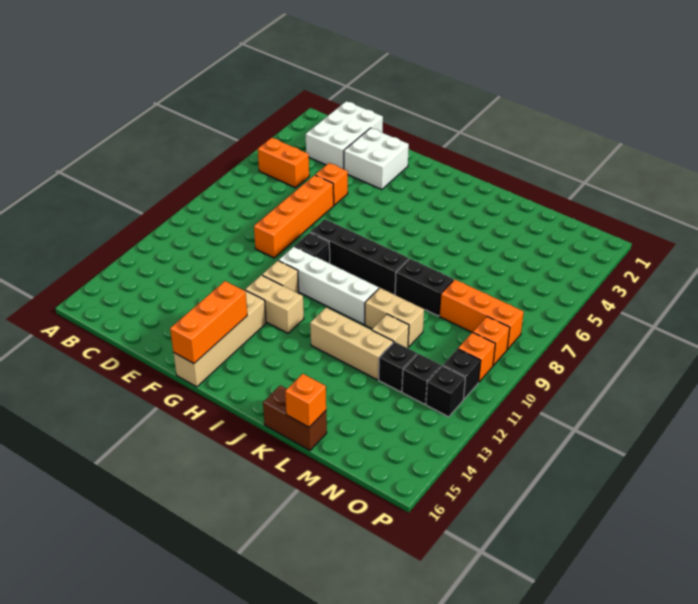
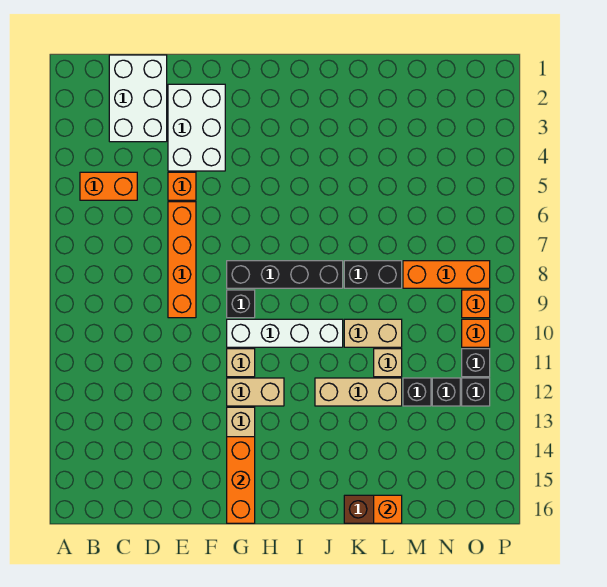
white 2x2 brick [344,128,409,190] -> white 2x3 brick [168,84,225,171]

